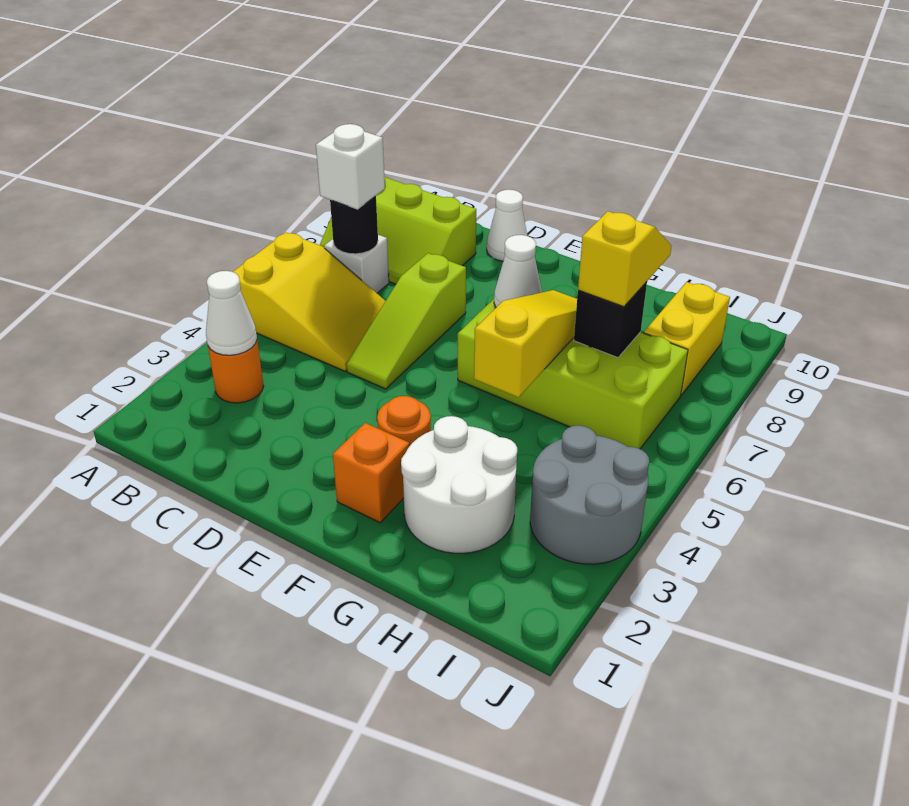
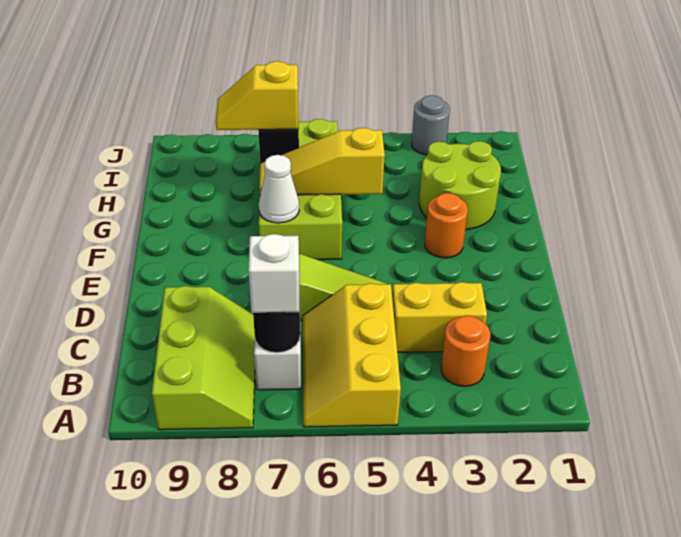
yellow 2x3 slope [233,232,385,371] -> yellow 2x3 slope turned to [303,283,401,427]
white 1x1 cone [206,271,257,355] -> none
white 1x1 cone [487,190,527,261] -> none
orange 1x1 brick [333,423,409,523] -> none
white 2x2 round brick [401,416,517,553] -> lime 2x2 round brick [419,141,501,230]
grey 2x2 round brick [530,425,649,564] -> grey 1x1 round brick [411,95,450,155]
yellow 1x2 brick [644,282,730,395] -> yellow 1x2 brick moved to [392,282,487,352]

